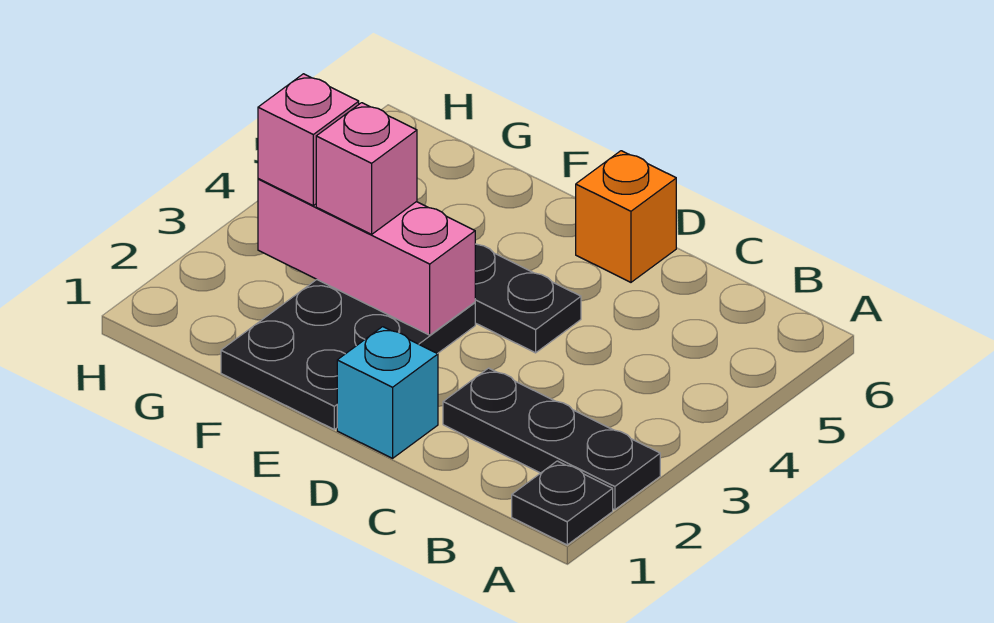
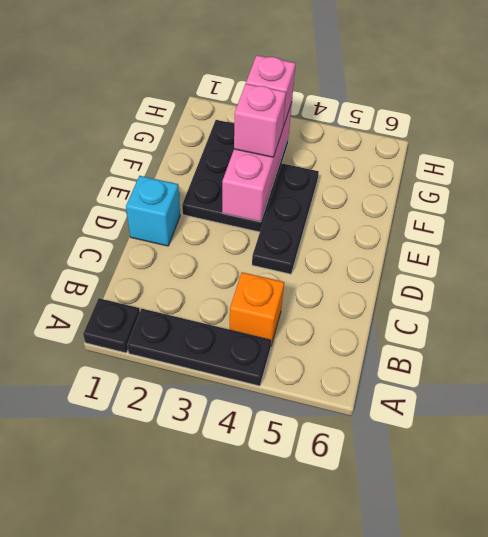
black 1x3 plate [443,368,660,510] -> black 1x3 plate turned to [127,309,271,386]
orange 1x1 brick [576,151,676,282] -> orange 1x1 brick moved to [230,272,284,345]
black 2x3 plate [221,280,475,429] -> black 2x3 plate turned to [182,120,289,232]

